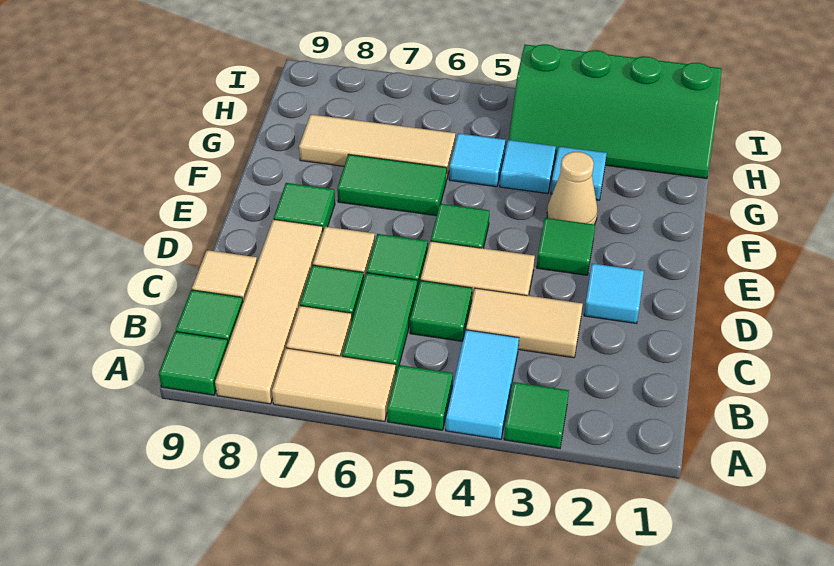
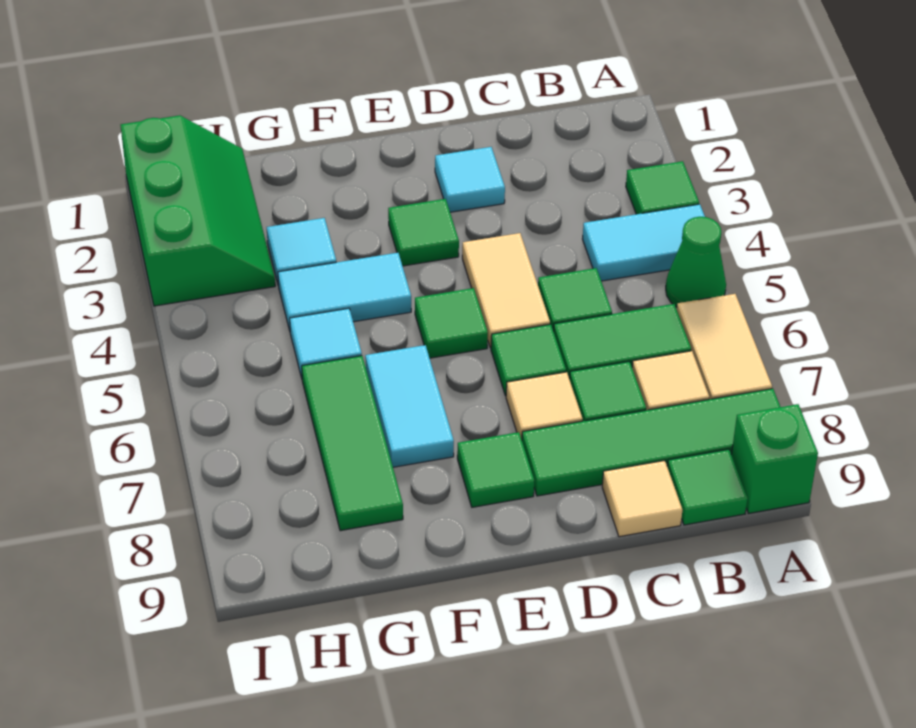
green 1x1 tile [387,365,453,430] -> green 1x1 cone [666,217,726,307]
tan 1x4 tile [215,219,323,404] -> green 1x4 tile [522,389,780,496]
green 1x1 tile [159,332,228,395] -> green 1x1 brick [731,404,818,514]
tan 1x2 tile [466,288,583,358] -> none
tan 1x1 cone [547,152,597,224] -> none
green 1x2 tile [337,154,447,216] -> cyan 1x2 tile [365,345,454,467]
cyan 1x1 tile [500,140,556,194] -> cyan 1x2 tile [278,253,411,330]
tan 1x3 tile [299,114,455,180] -> green 1x3 tile [302,356,403,531]
green 2x4 slope [509,44,722,179] -> green 2x3 slope [121,115,275,306]

